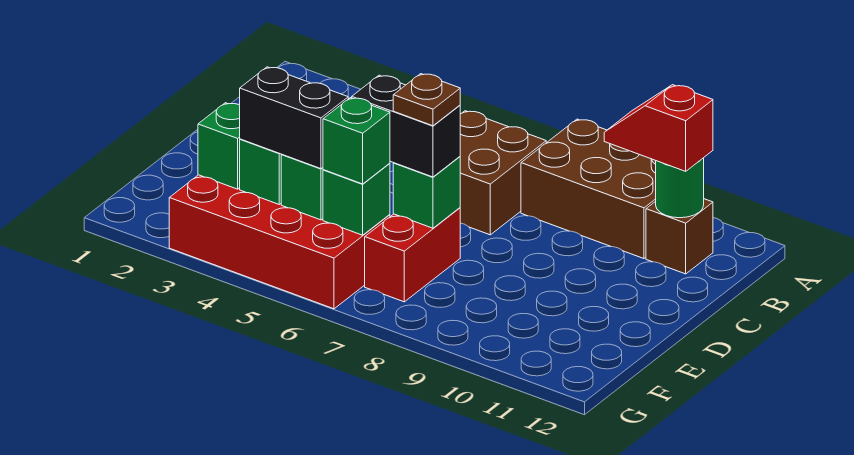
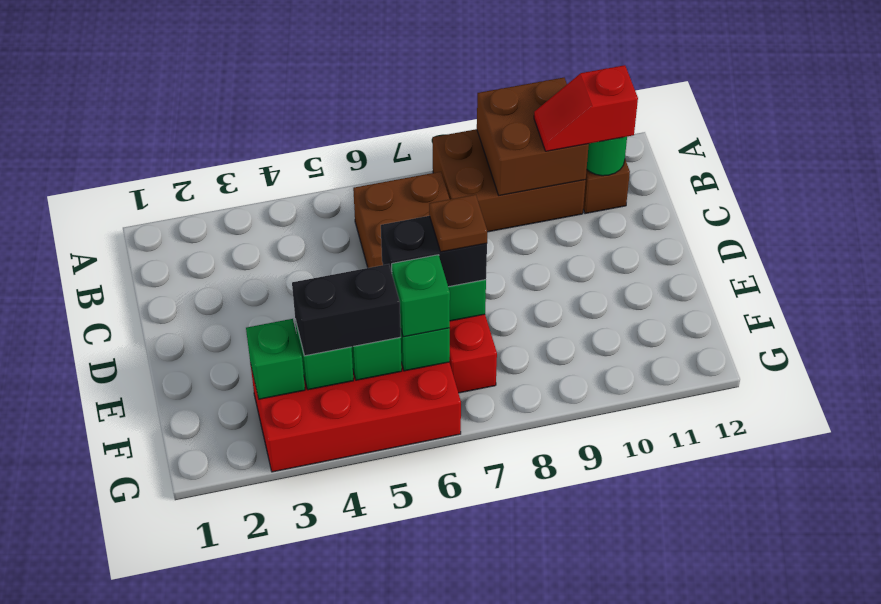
none -> brown 2x2 brick [477,78,589,196]

